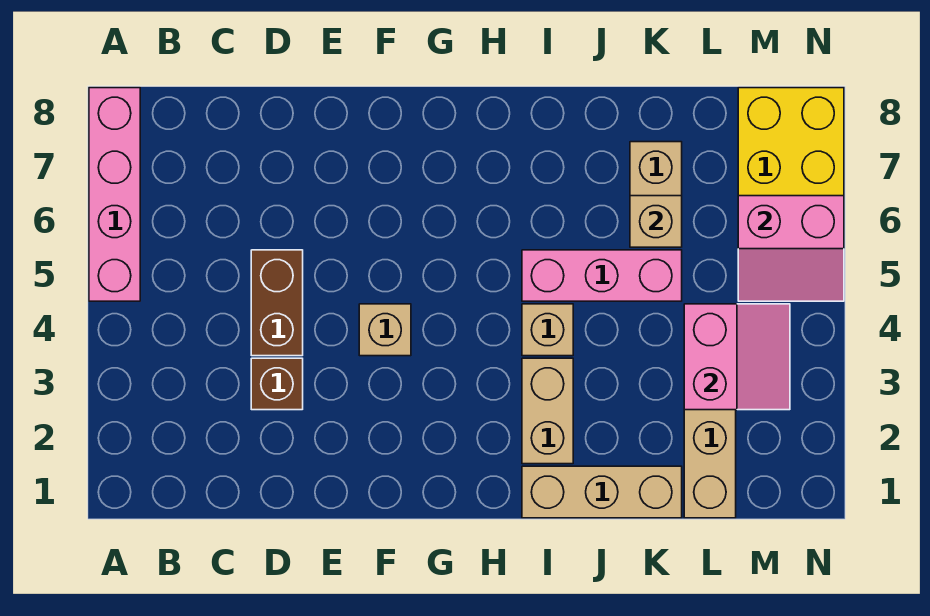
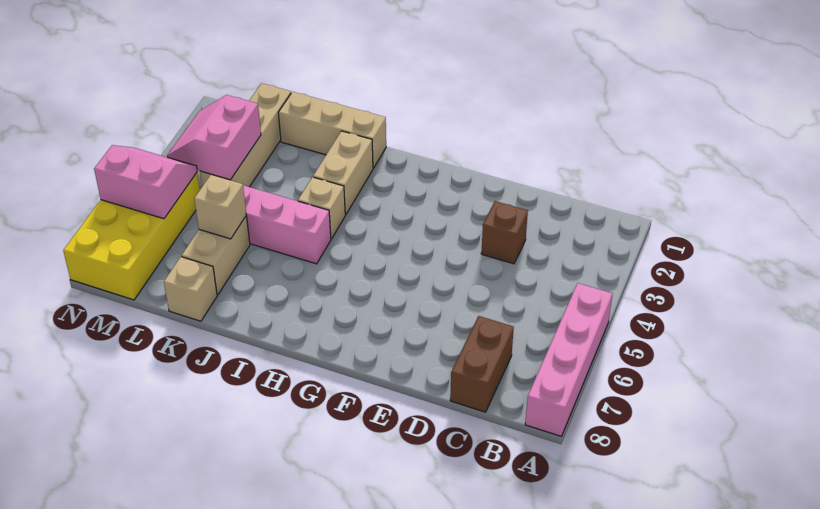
brown 1x2 brick [251,250,303,356] -> brown 1x2 brick moved to [450,316,514,412]
tan 1x1 brick [359,304,411,356] -> tan 1x1 brick moved to [164,257,217,321]

